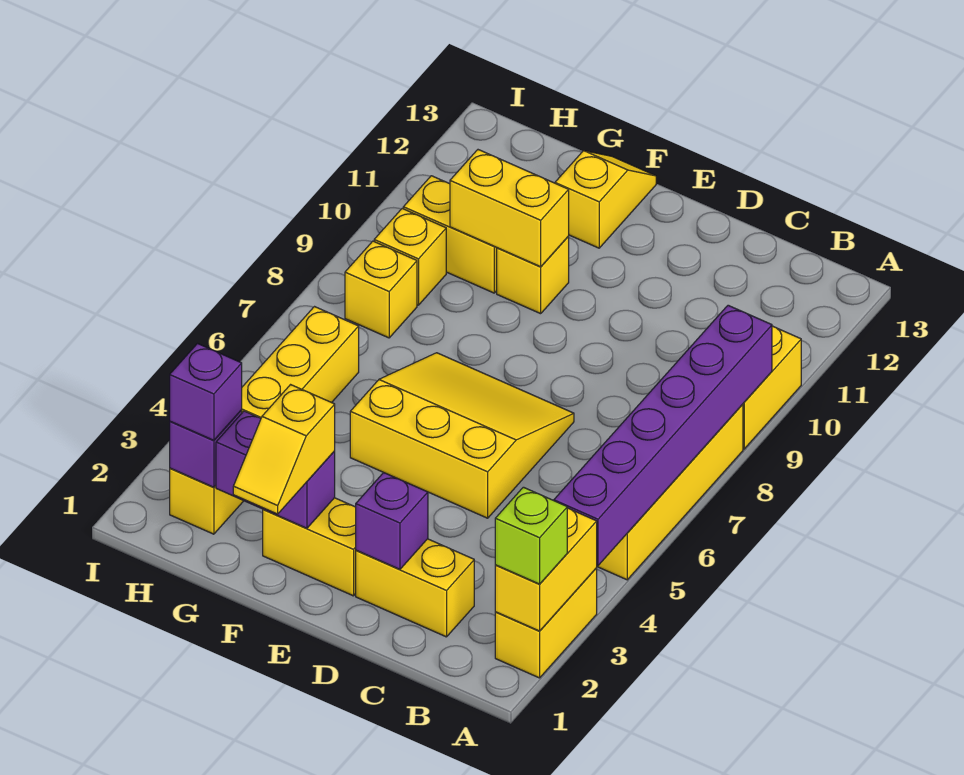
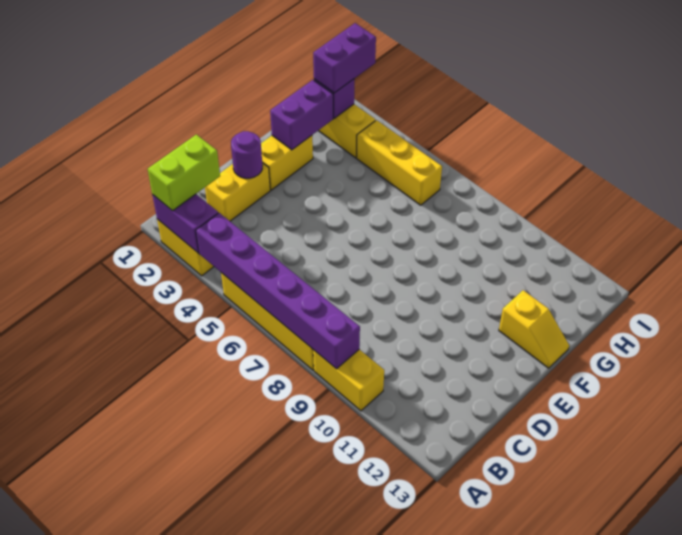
yellow 1x2 brick [495,508,597,631] -> purple 1x2 brick [153,194,218,253]
lime 1x1 brick [495,487,567,584] -> lime 1x2 brick [148,134,220,211]
purple 1x1 brick [356,473,428,570] -> purple 1x1 round brick [231,131,263,178]
yellow 3x3 slope [350,353,574,518] -> none
yellow 1x2 slope [233,385,335,514] -> none
yellow 1x1 brick [497,237,569,314] -> none
yellow 1x2 brick [450,150,569,267] -> none
yellow 1x2 brick [403,176,497,293] -> none
purple 1x1 brick [170,344,242,440] -> purple 1x2 brick [313,23,376,93]
yellow 1x1 brick [345,241,417,338] -> none
yellow 1x1 brick [374,209,446,305] -> none

